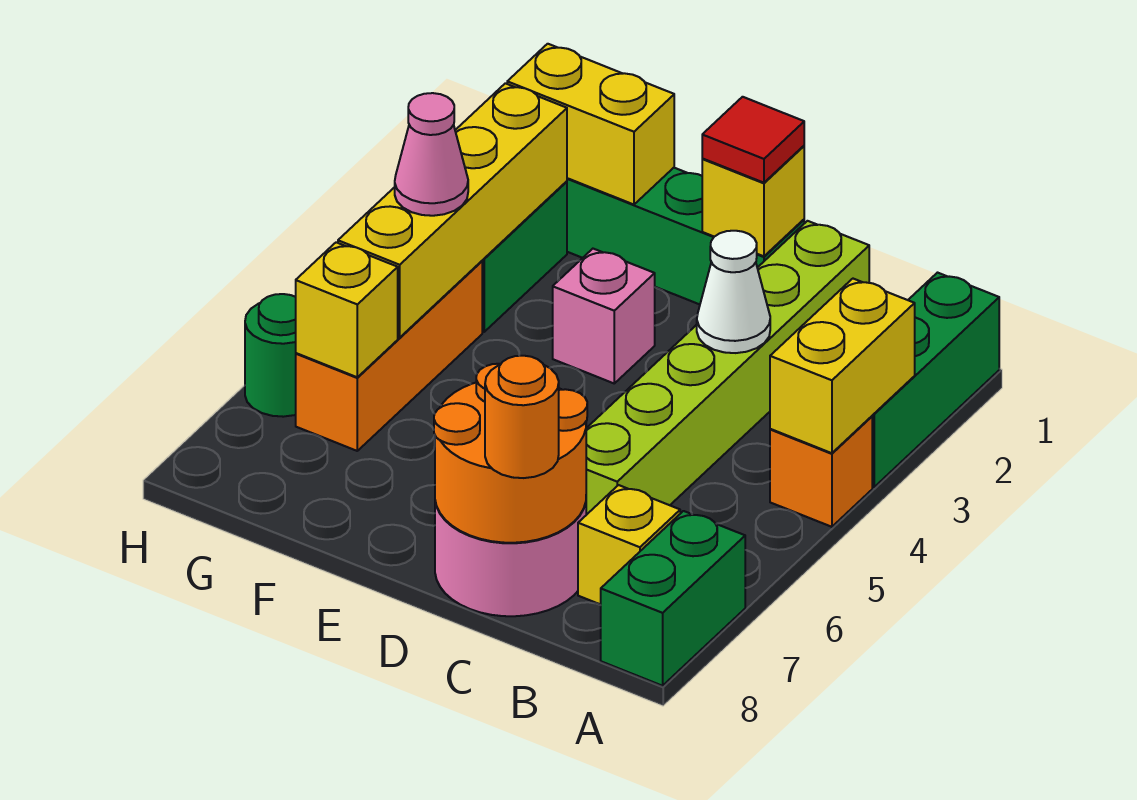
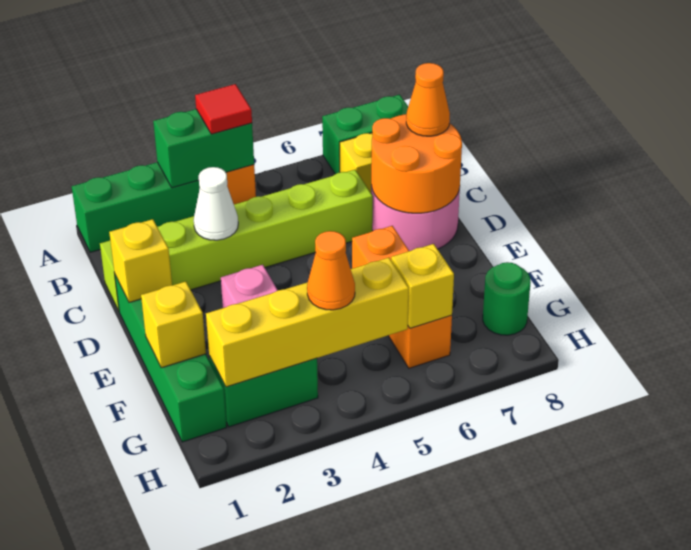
yellow 1x2 brick [770,279,915,453] -> green 1x2 brick [153,109,254,188]
orange 1x1 round brick [485,356,559,478] -> orange 1x1 cone [406,63,450,136]
red 1x1 tile [702,97,804,183] -> red 1x1 tile moved to [195,84,252,134]
yellow 1x2 brick [507,44,674,205] -> yellow 1x1 brick [141,282,206,368]
orange 1x3 brick [296,261,482,451] -> orange 1x3 brick turned to [352,226,452,368]
pink 1x1 cone [395,93,468,216] -> orange 1x1 cone [307,231,355,310]
green 1x1 round brick [245,294,296,417] -> green 1x1 round brick moved to [483,262,531,335]

